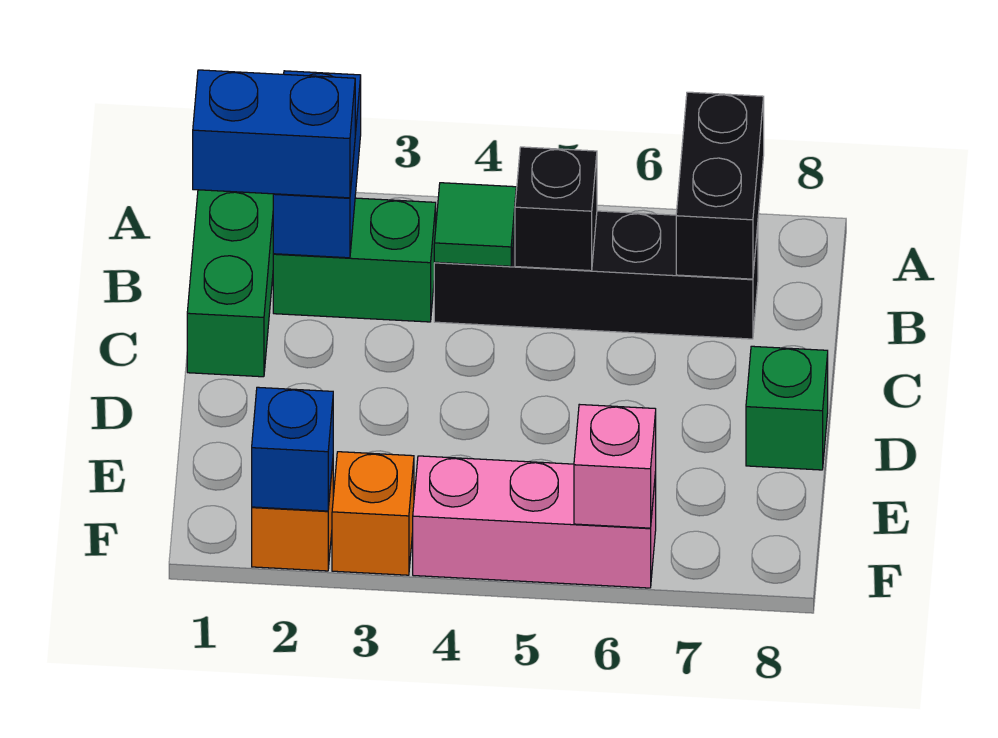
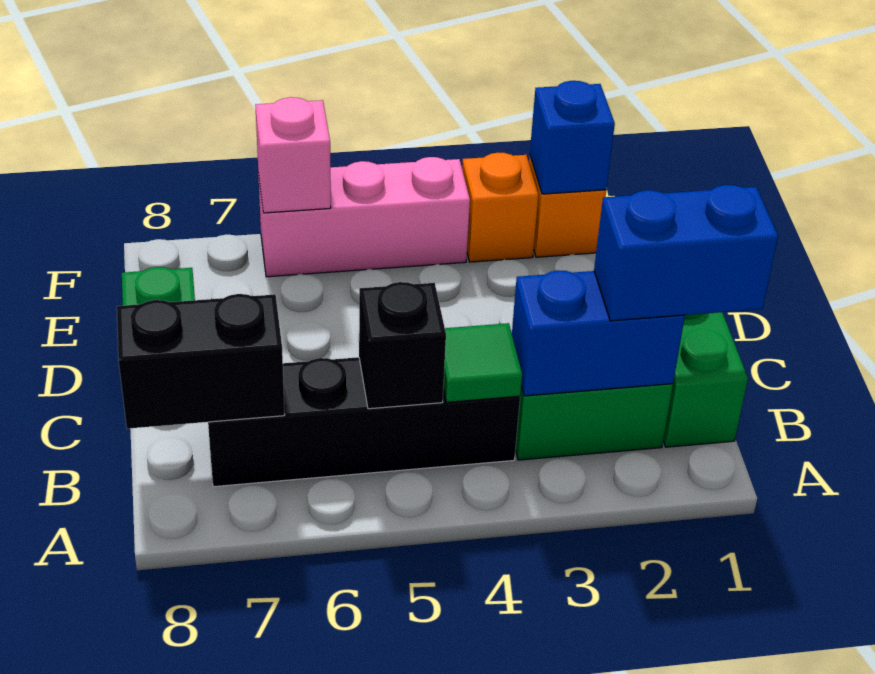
blue 1x2 brick [273,71,361,258] -> blue 1x2 brick turned to [512,270,685,396]
black 1x2 brick [676,92,764,279] -> black 1x2 brick turned to [117,294,285,429]

